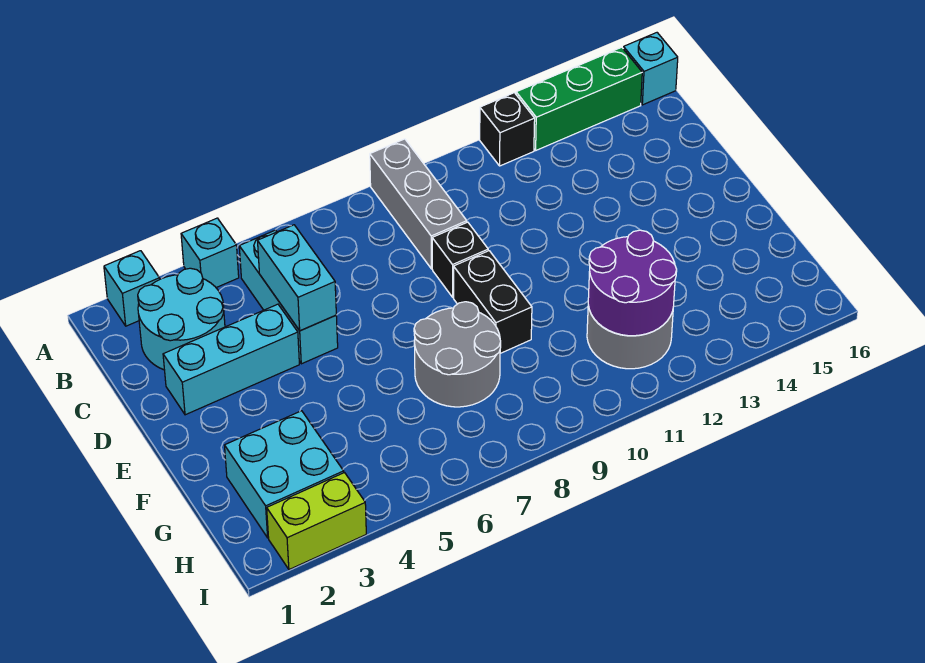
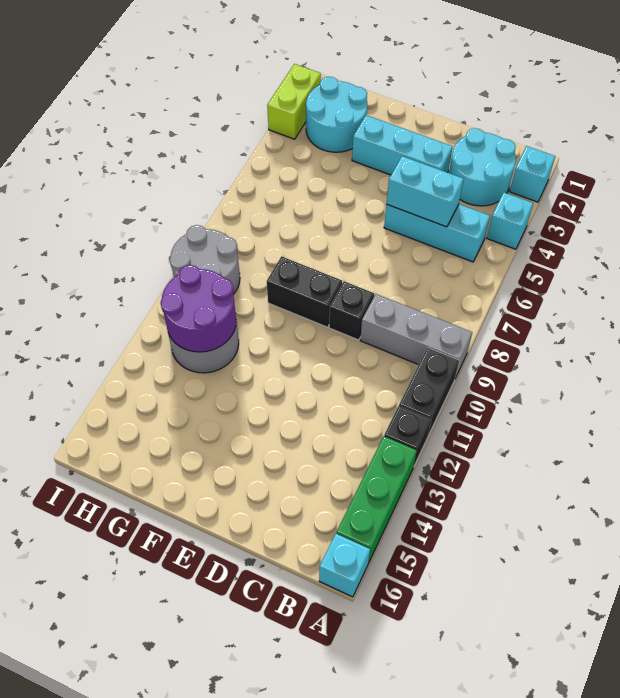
none -> black 1x2 brick [399,348,459,436]
cyan 1x3 brick [163,304,299,415] -> cyan 1x3 brick turned to [352,115,453,175]
grey 2x2 round brick [414,302,501,407] -> grey 2x2 round brick moved to [170,225,240,294]
cyan 2x2 brick [224,411,344,538] -> cyan 2x2 round brick [306,77,367,152]

